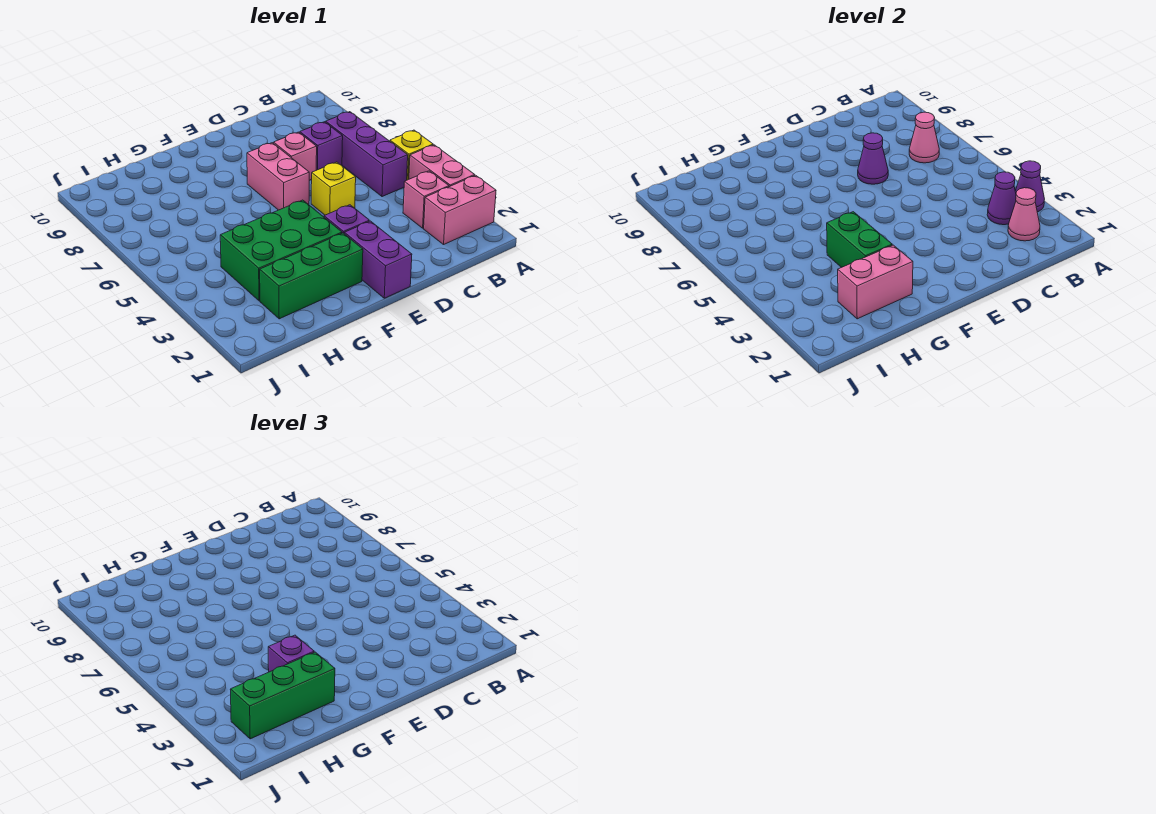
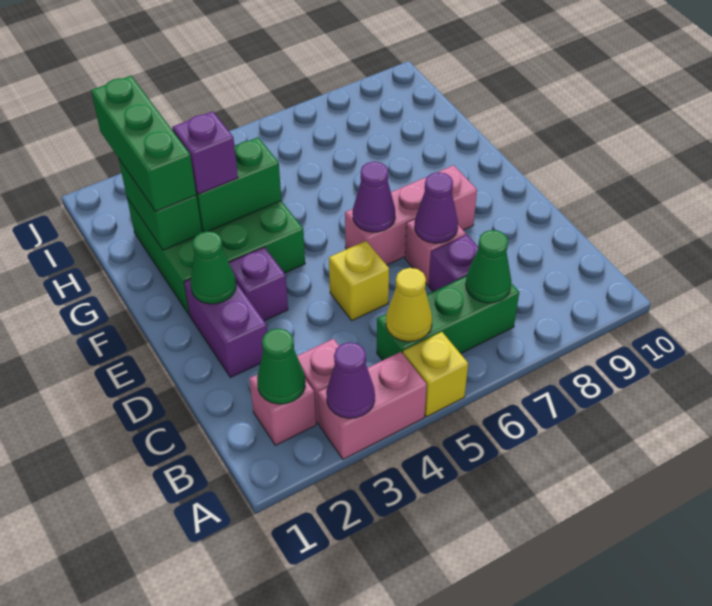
pink 1x2 brick [424,175,496,244] -> pink 1x1 brick [249,374,316,445]
pink 1x1 cone [1008,188,1040,241] -> green 1x1 cone [257,329,305,404]
purple 1x1 cone [987,172,1016,225] -> purple 1x1 cone moved to [353,162,395,232]
purple 1x3 brick [326,112,408,197] -> green 1x3 brick [377,276,519,360]
none -> yellow 1x1 cone [386,268,432,342]
pink 1x1 cone [909,112,939,163] -> green 1x1 cone [466,230,511,303]
purple 1x2 brick [344,221,412,298] -> purple 1x2 brick turned to [184,279,267,377]
none -> green 1x1 cone [191,231,236,304]
pink 1x2 brick [247,143,310,210] -> pink 1x3 brick [345,165,477,265]
pink 1x2 brick [838,245,913,319] -> green 1x2 brick [119,160,202,250]

